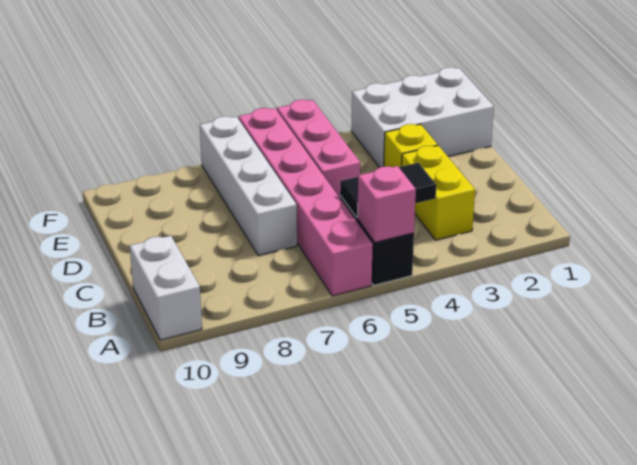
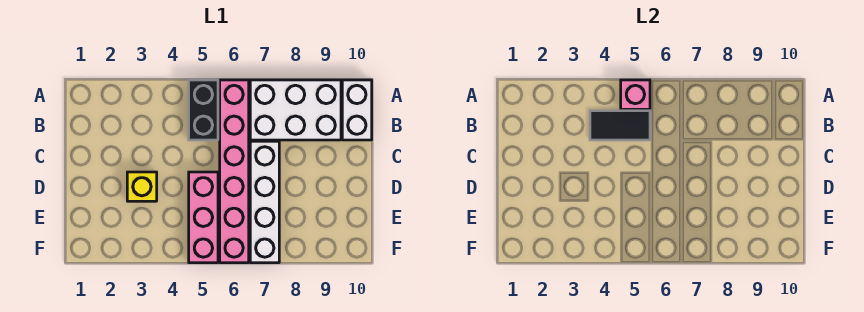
yellow 1x2 brick [402,145,475,240] -> none
white 2x3 brick [351,67,494,168] -> white 2x3 brick moved to [250,80,341,140]

